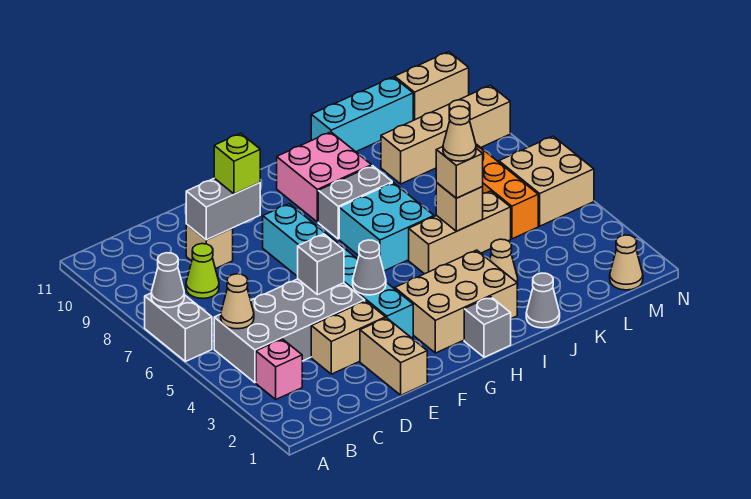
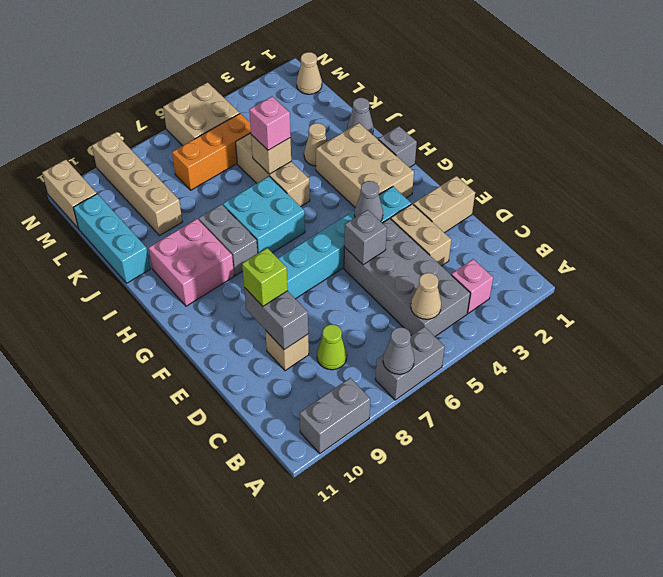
none -> grey 1x2 brick [300,378,370,454]
tan 1x1 brick [436,147,483,198] -> pink 1x1 brick [249,97,291,150]
tan 1x1 cone [443,106,476,161] -> none

